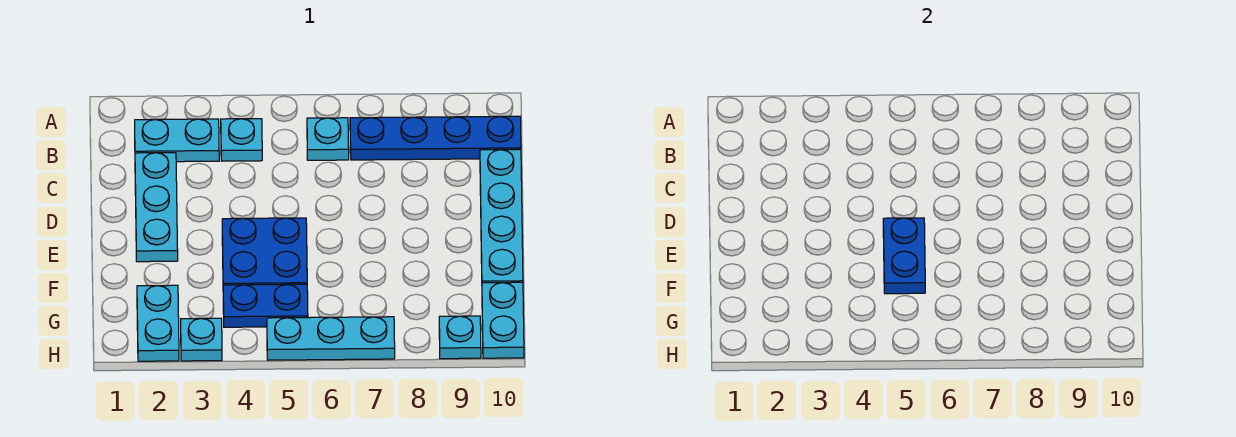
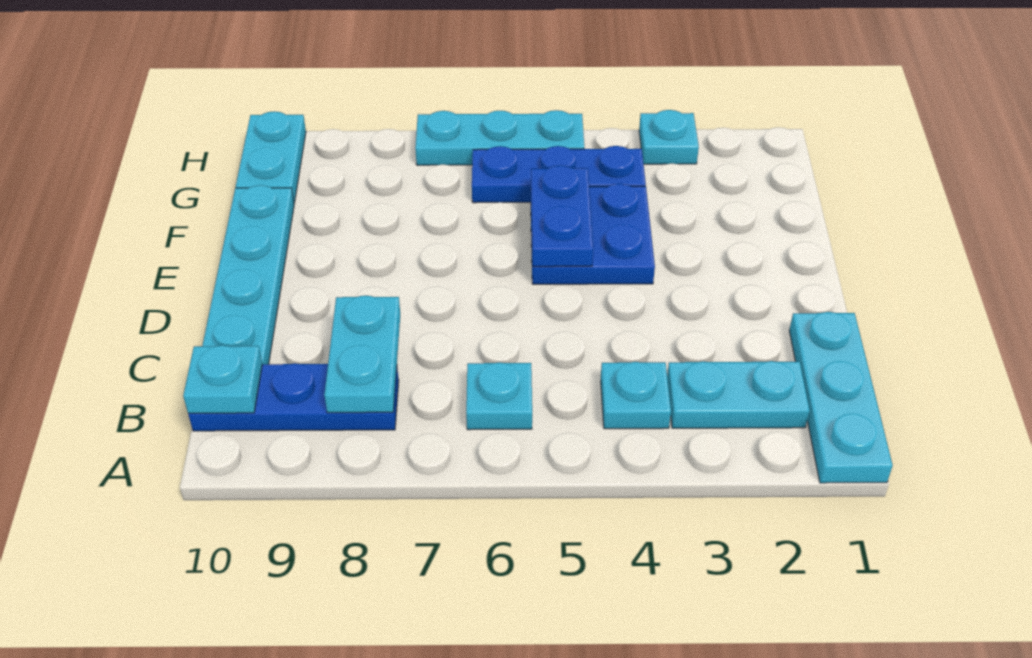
blue 1x4 plate [350,116,521,160] -> blue 1x3 plate [188,363,399,431]
cyan 1x3 plate [135,153,178,262] -> cyan 1x3 plate moved to [789,312,893,483]
cyan 1x2 plate [137,285,179,361] -> cyan 1x2 plate moved to [324,295,400,413]
blue 1x2 plate [223,284,308,327] -> blue 1x3 plate [472,146,646,203]
cyan 1x1 plate [439,316,481,359] -> cyan 1x1 plate moved to [183,345,262,413]

